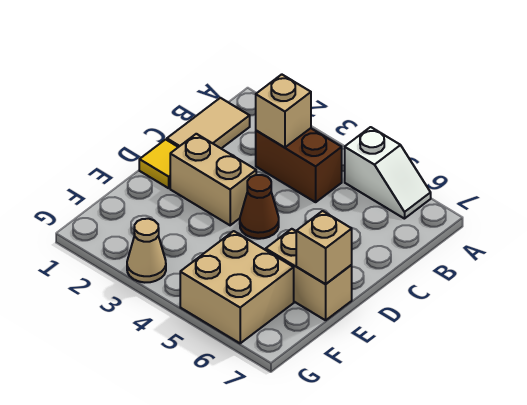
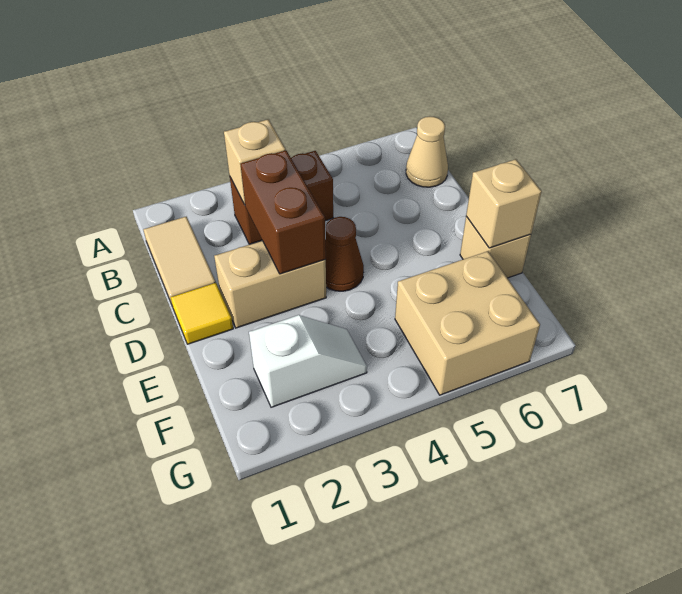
white 1x2 slope [345,127,431,219] -> white 1x2 slope moved to [249,315,367,407]
none -> brown 1x2 brick [240,150,326,274]
tan 1x2 brick [266,229,352,320] -> tan 1x1 brick [460,216,531,278]
tan 1x1 cone [127,219,166,282] -> tan 1x1 cone moved to [406,117,448,187]

